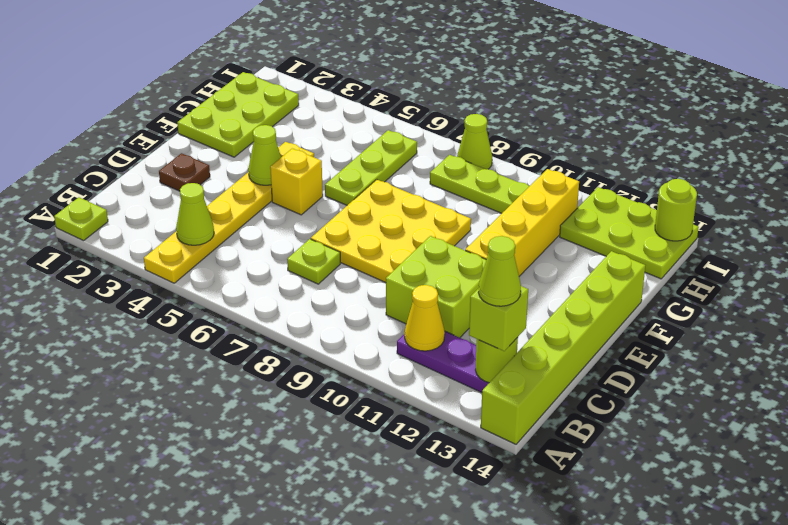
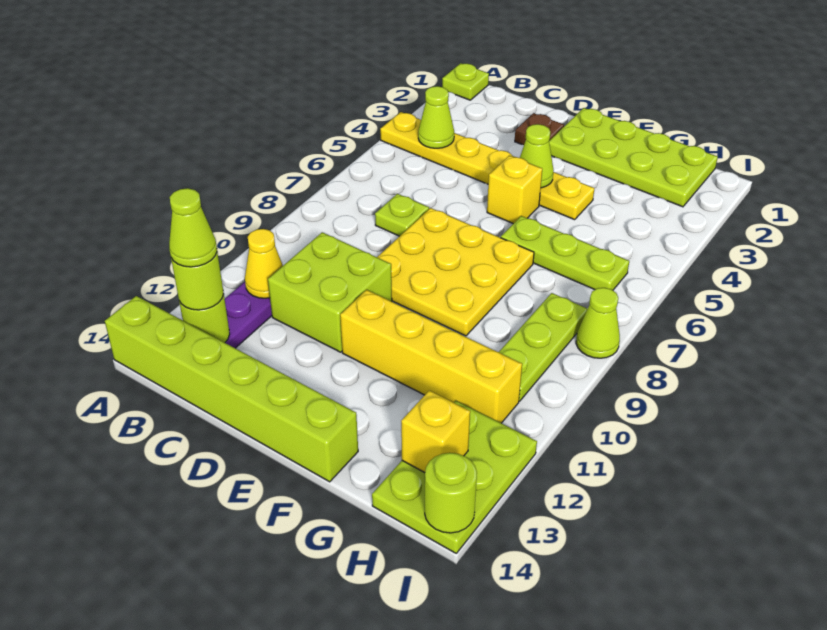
lime 1x1 brick [469,286,528,351] -> lime 1x1 round brick [171,252,224,310]
lime 2x3 plate [177,72,299,157] -> lime 2x4 plate [549,108,718,207]
none -> yellow 1x1 brick [401,390,470,473]

